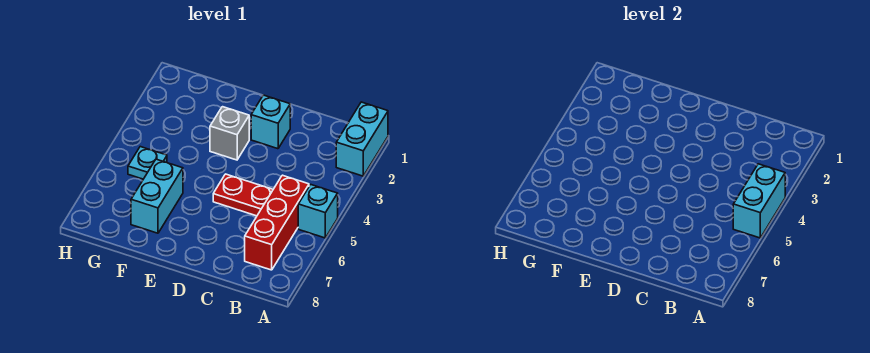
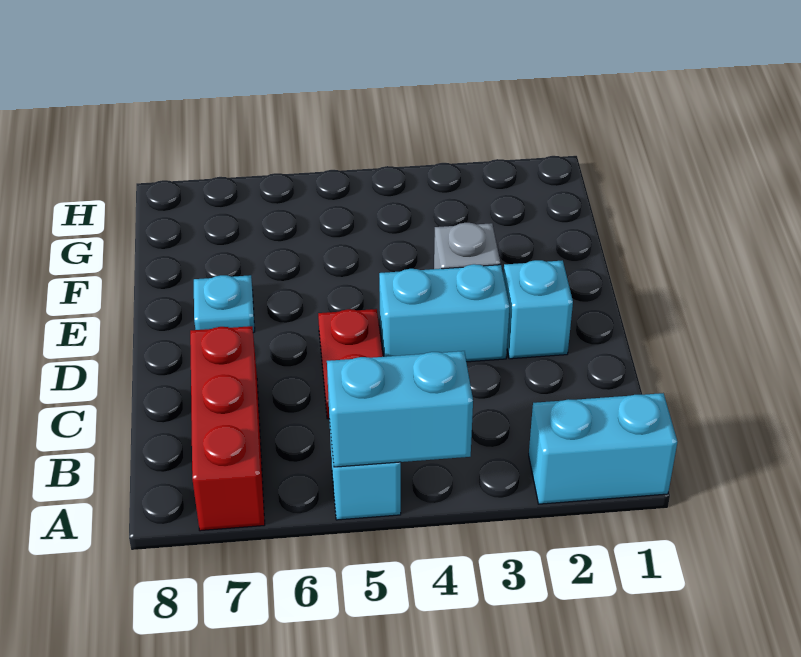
red 1x3 brick [245,175,309,270] -> red 1x3 brick turned to [190,326,265,531]
cyan 1x2 brick [131,159,183,233] -> cyan 1x2 brick moved to [379,264,510,362]
cyan 1x1 plate [128,147,167,179] -> cyan 1x1 plate moved to [194,275,255,333]

